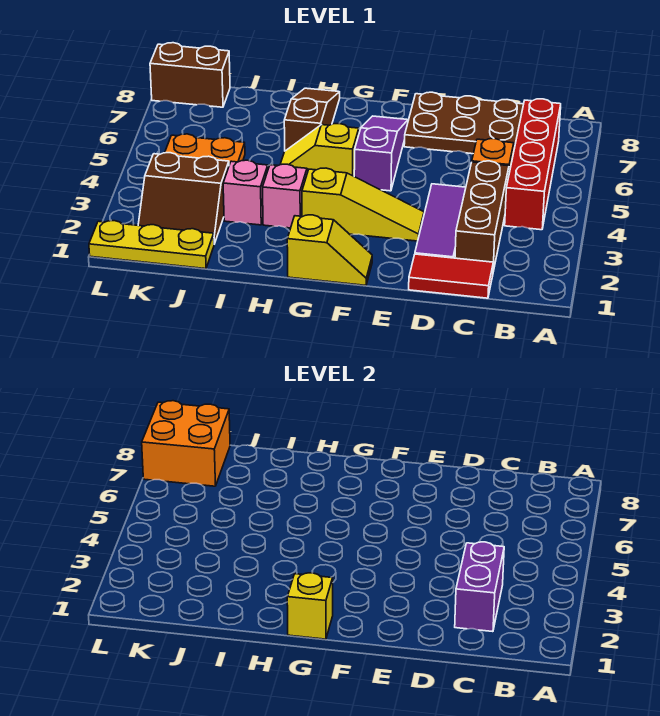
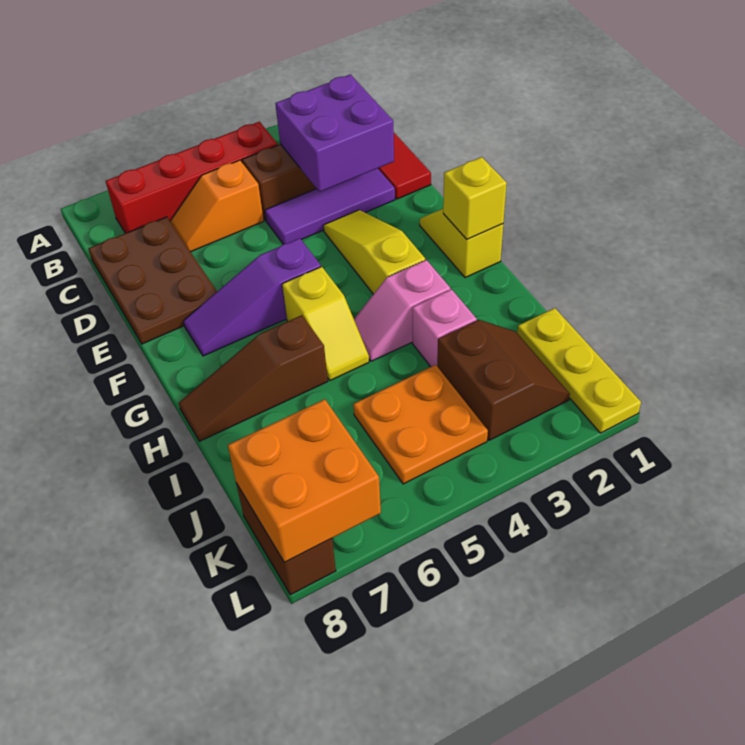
purple 1x2 brick [455,542,504,632] -> purple 2x2 brick [275,74,394,192]

